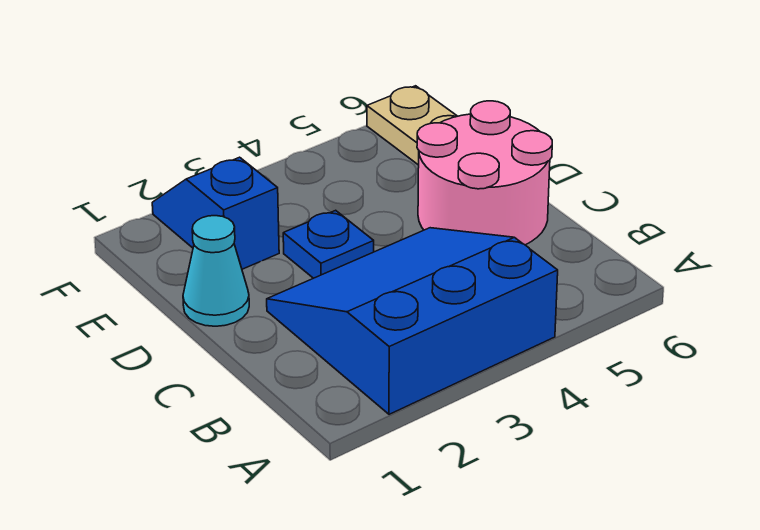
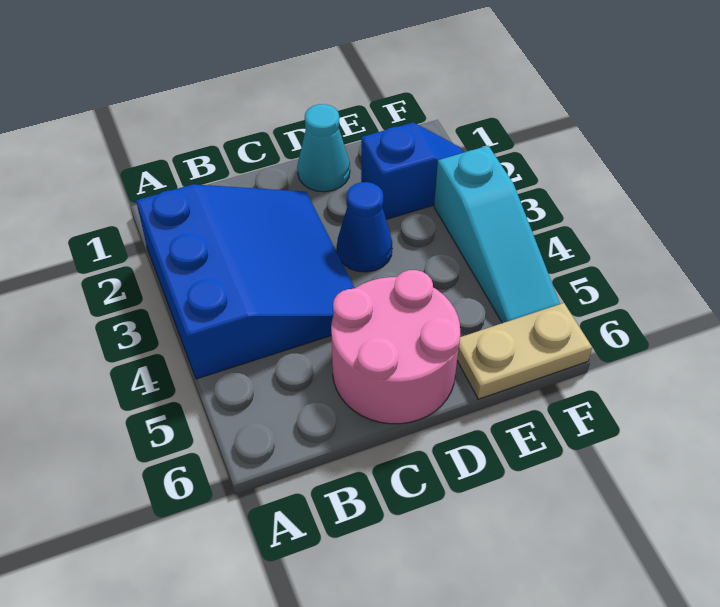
blue 1x1 plate [283,210,374,278] -> blue 1x1 cone [337,182,392,272]
none -> cyan 1x3 slope [434,146,560,323]

